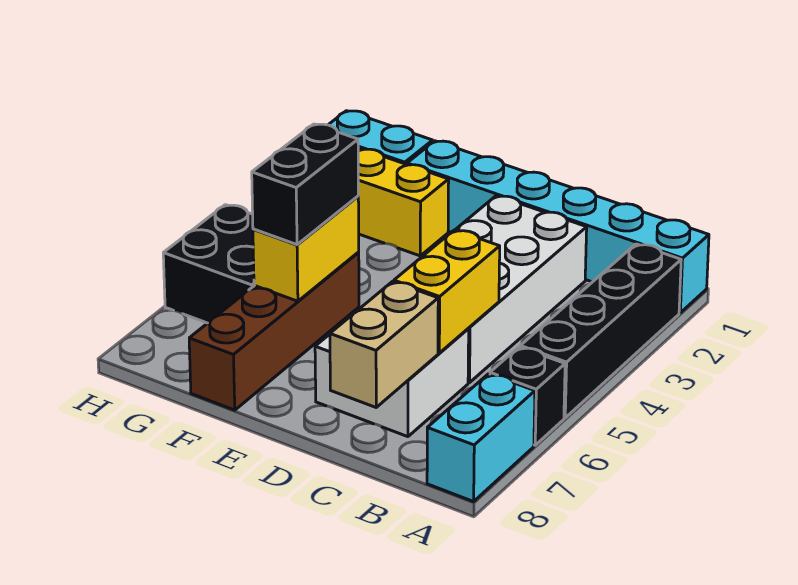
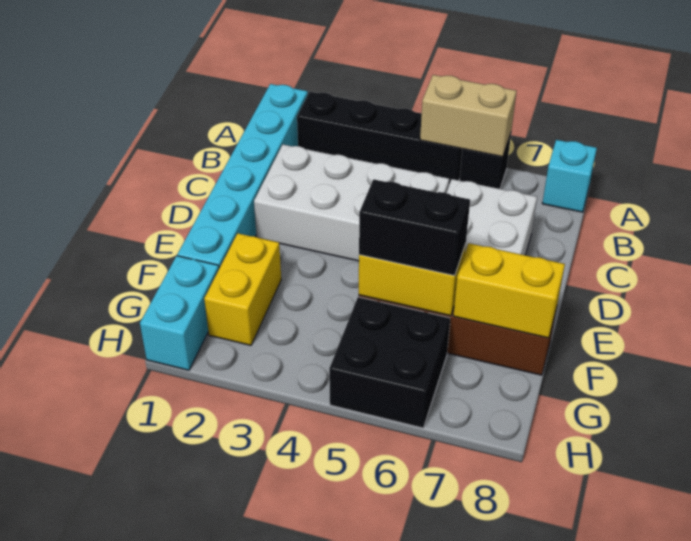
cyan 1x2 brick [427,374,535,502] -> cyan 1x1 brick [542,140,597,212]
yellow 1x2 brick [394,230,500,353] -> yellow 1x2 brick moved to [453,243,565,338]
tan 1x2 brick [330,282,438,407] -> tan 1x2 brick moved to [420,75,516,157]

